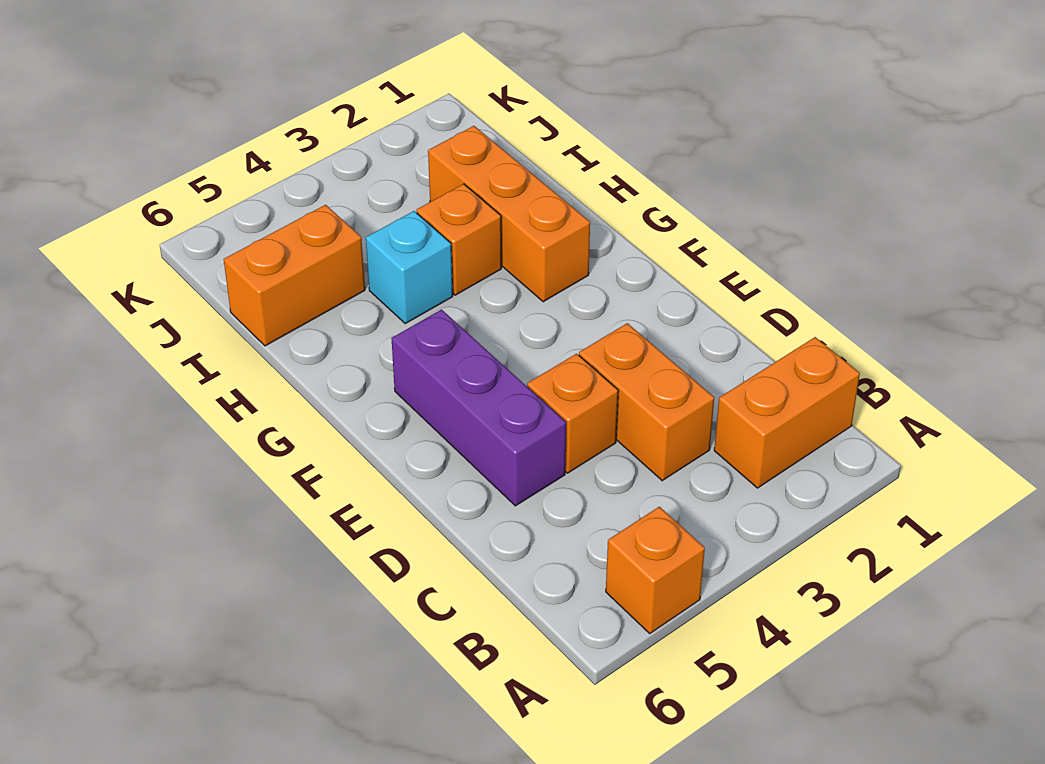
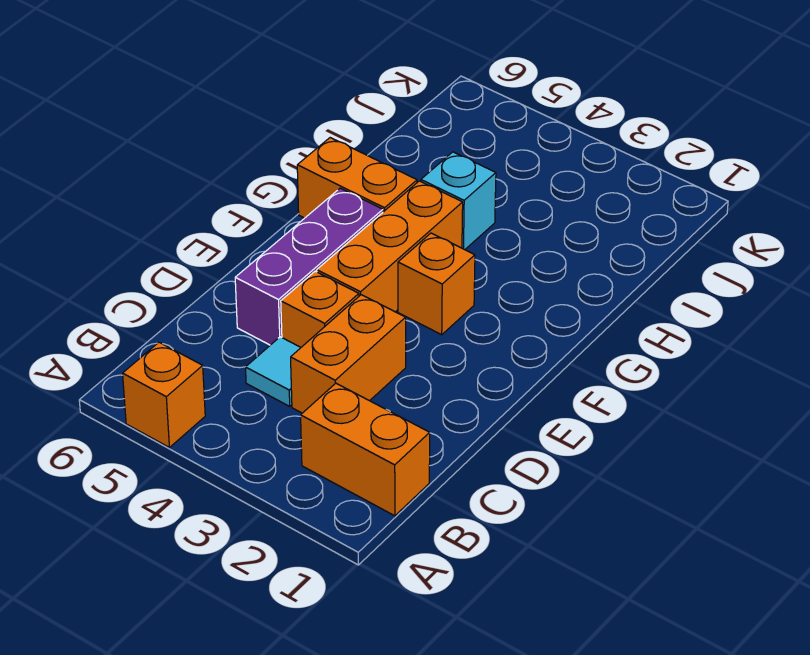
none -> cyan 1x1 tile [246,337,301,406]
orange 1x3 brick [428,126,590,302] -> orange 1x3 brick moved to [317,181,463,312]
orange 1x1 brick [417,184,501,295] -> orange 1x1 brick moved to [398,233,475,335]
orange 1x2 brick [224,205,365,346] -> orange 1x2 brick moved to [297,138,417,218]

